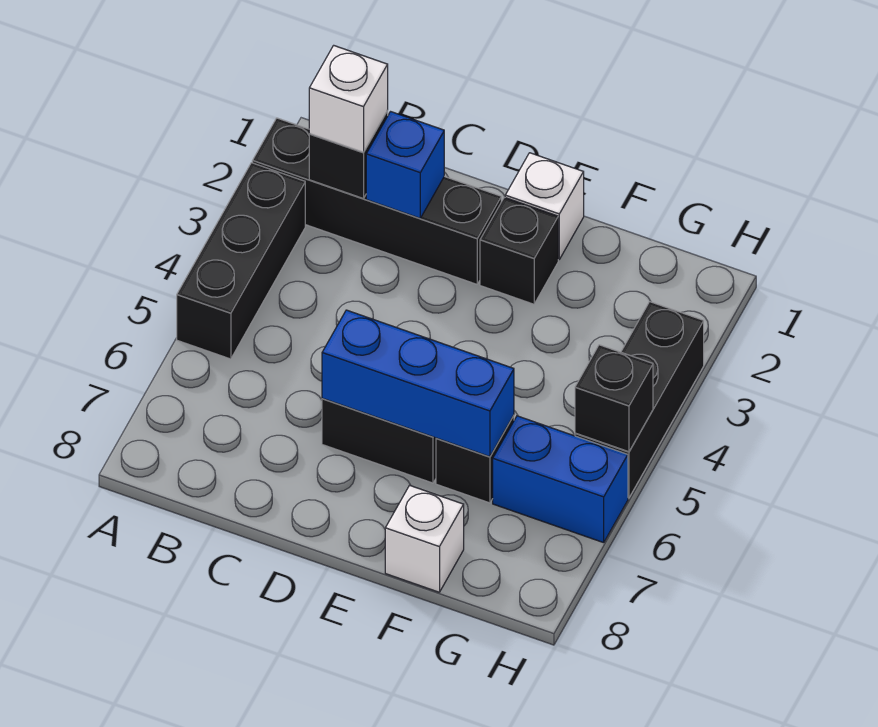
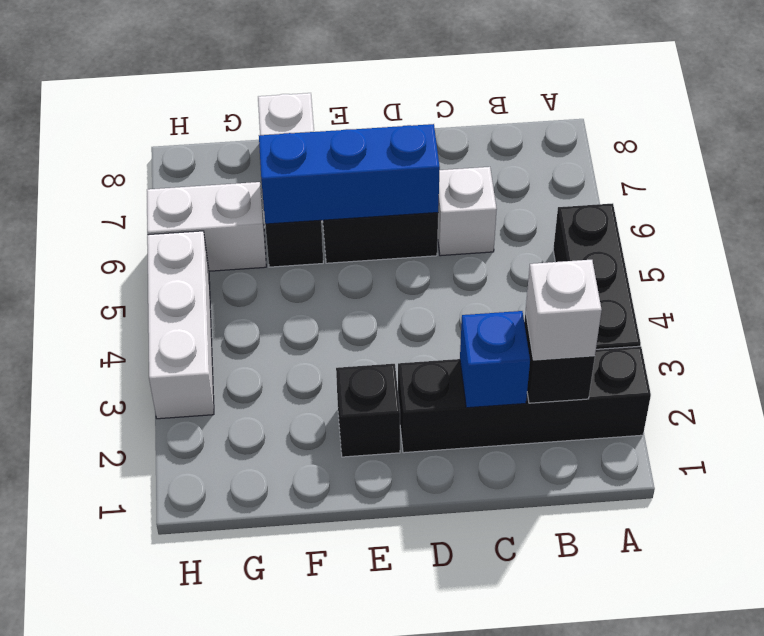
white 1x1 brick [505,153,584,259] -> white 1x1 brick moved to [438,167,497,256]
blue 1x2 brick [493,416,628,543] -> white 1x2 brick [147,182,266,271]
black 1x3 brick [575,302,704,498] -> white 1x3 brick [147,231,214,419]
black 1x1 brick [575,345,653,452] -> none

